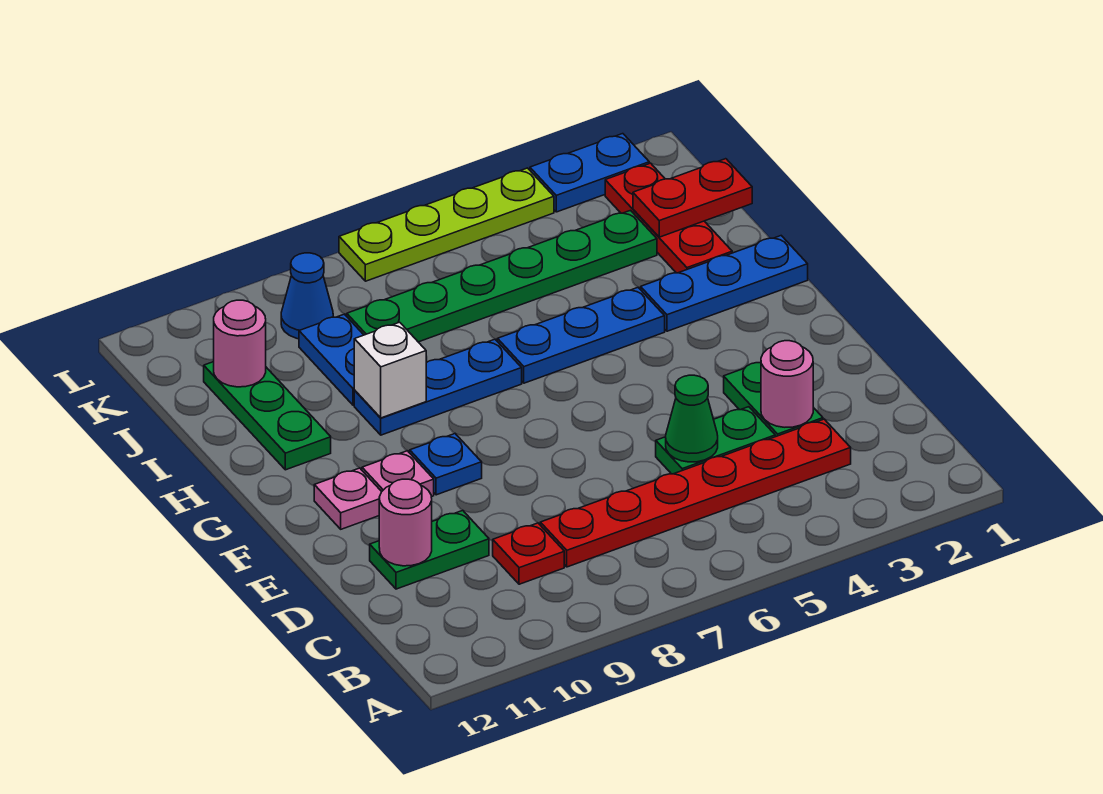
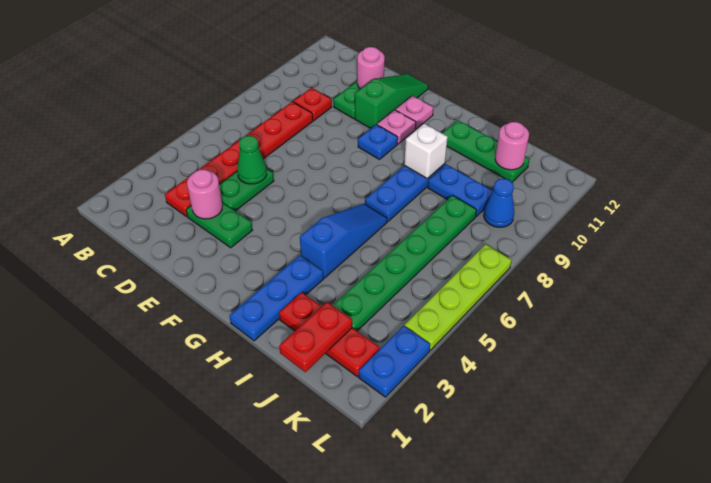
none -> green 1x3 slope [355,74,428,128]
blue 1x3 plate [497,288,665,383] -> blue 1x3 slope [300,204,387,278]

